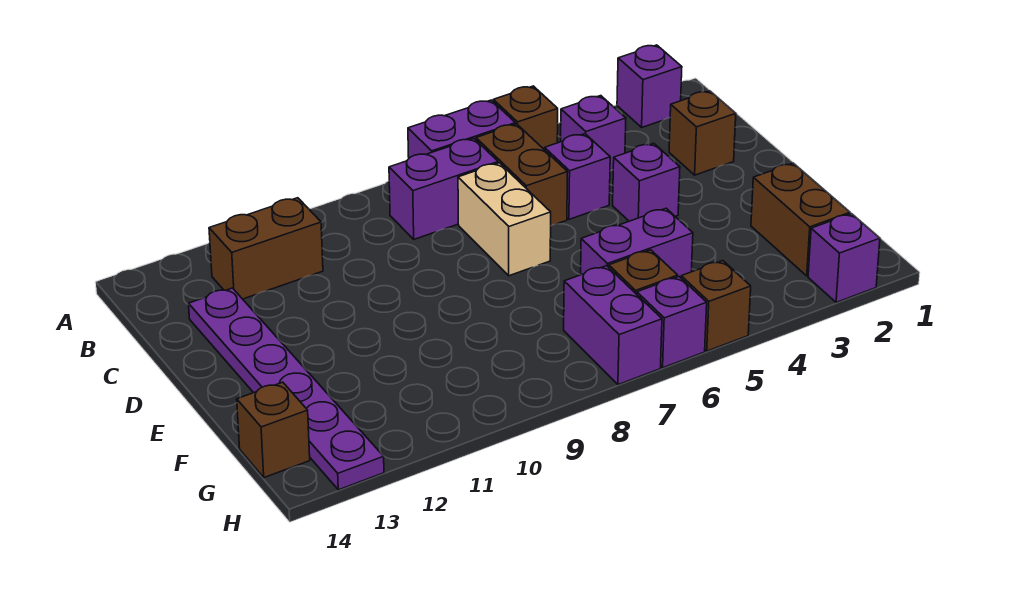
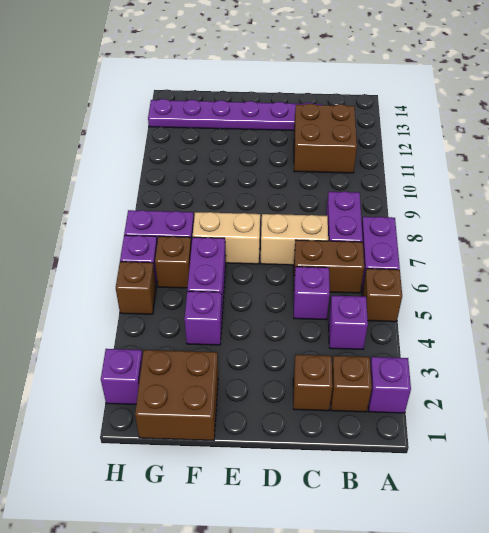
brown 1x2 brick [209,198,323,299] -> brown 2x2 brick [294,104,357,173]
purple 1x1 brick [613,143,680,221] -> purple 1x1 brick moved to [184,291,222,345]
none -> tan 1x2 brick [193,212,260,264]
brown 1x2 brick [751,163,850,276] -> brown 2x2 brick [135,350,218,441]
brown 1x1 brick [237,382,310,478] -> brown 1x1 brick moved to [331,356,372,412]

